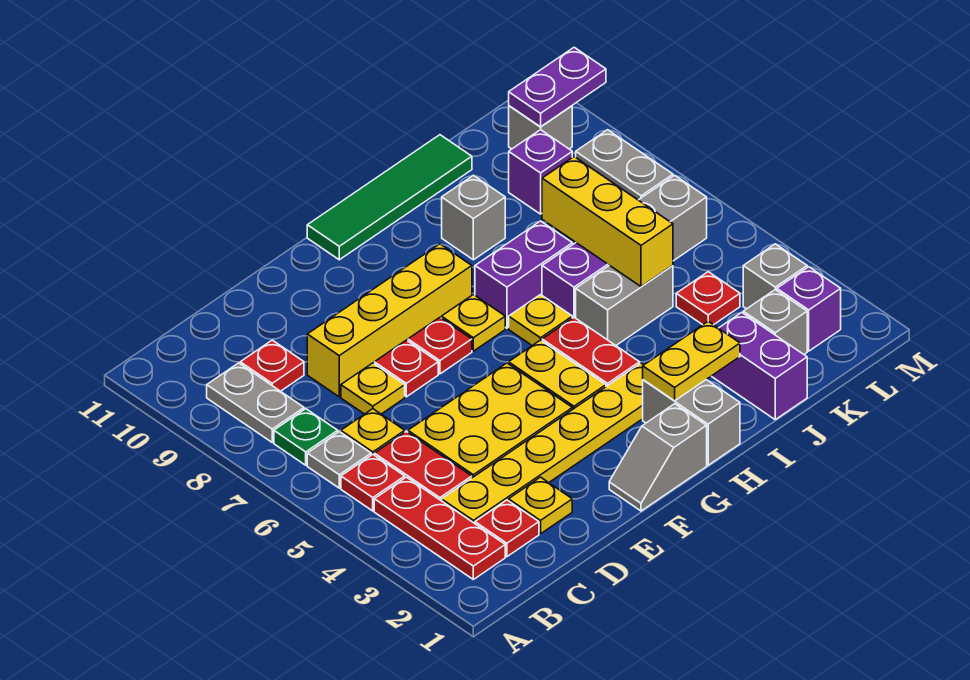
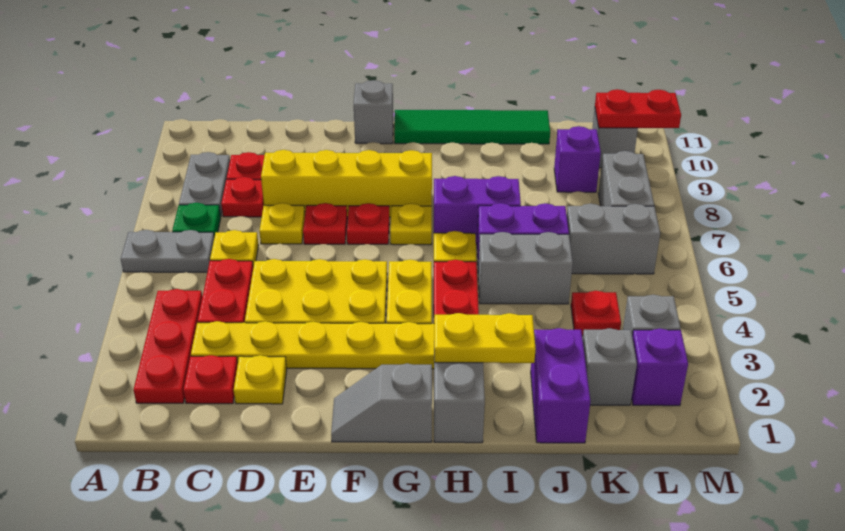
red 1x1 plate [341,454,405,511] -> red 1x1 plate moved to [221,177,264,217]
grey 1x1 plate [307,432,371,488] -> grey 1x2 plate [121,230,214,272]
grey 1x1 brick [442,175,505,260] -> grey 1x1 brick moved to [354,80,393,144]
yellow 1x3 brick [542,157,673,287] -> none
purple 1x2 plate [509,47,606,127] -> red 1x2 plate [595,89,681,128]

